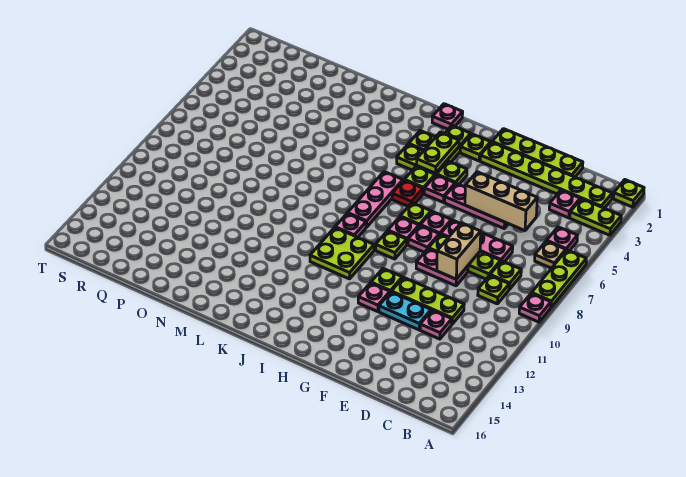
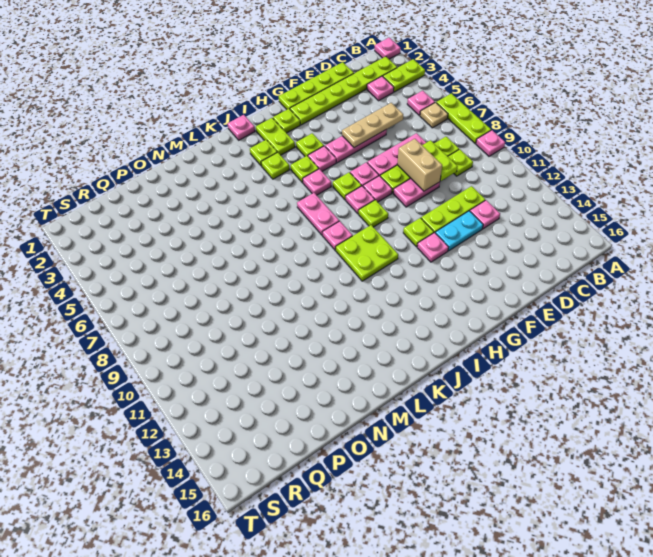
lime 1x1 plate [613,180,644,207] -> pink 1x1 plate [375,38,401,59]
tan 1x3 brick [465,172,537,231] -> tan 1x3 plate [342,103,403,148]
lime 1x2 plate [417,132,459,173] -> lime 1x2 plate moved to [422,140,458,181]
red 1x1 plate [392,180,423,206] -> pink 1x1 plate [303,169,331,195]
pink 1x3 plate [348,172,403,227] -> pink 1x2 plate [297,193,339,235]

